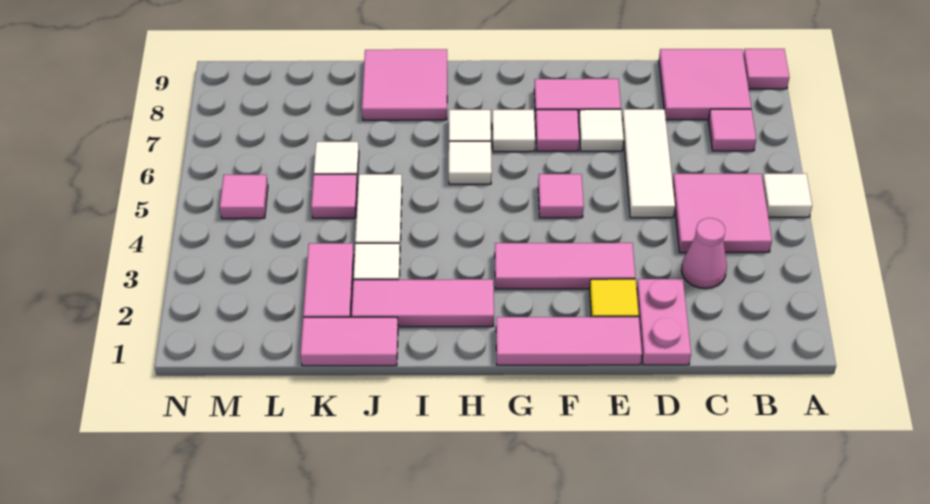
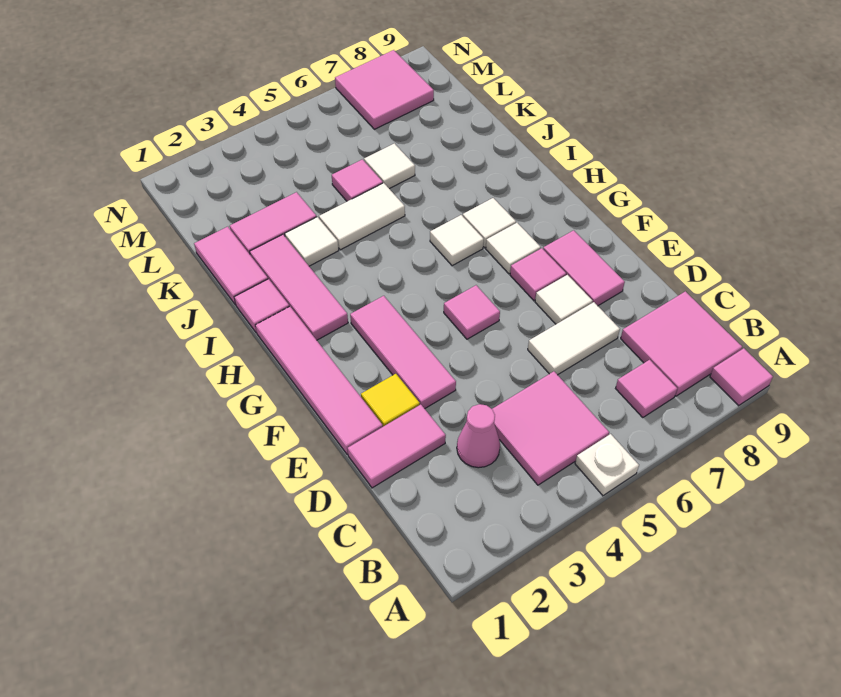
white 1x1 tile [763,173,812,217] -> white 1x1 plate [575,434,639,496]
pink 1x2 plate [637,279,691,365] -> pink 1x2 tile [348,405,446,488]
white 1x3 tile [622,109,675,218] -> white 1x2 tile [528,302,620,375]
pink 1x3 tile [496,317,642,365] -> pink 1x4 tile [255,306,383,455]
pink 2x2 tile [362,49,447,120] -> pink 2x2 tile moved to [335,50,434,129]
pink 1x1 tile [220,175,268,219] -> pink 1x1 tile moved to [234,279,289,333]

